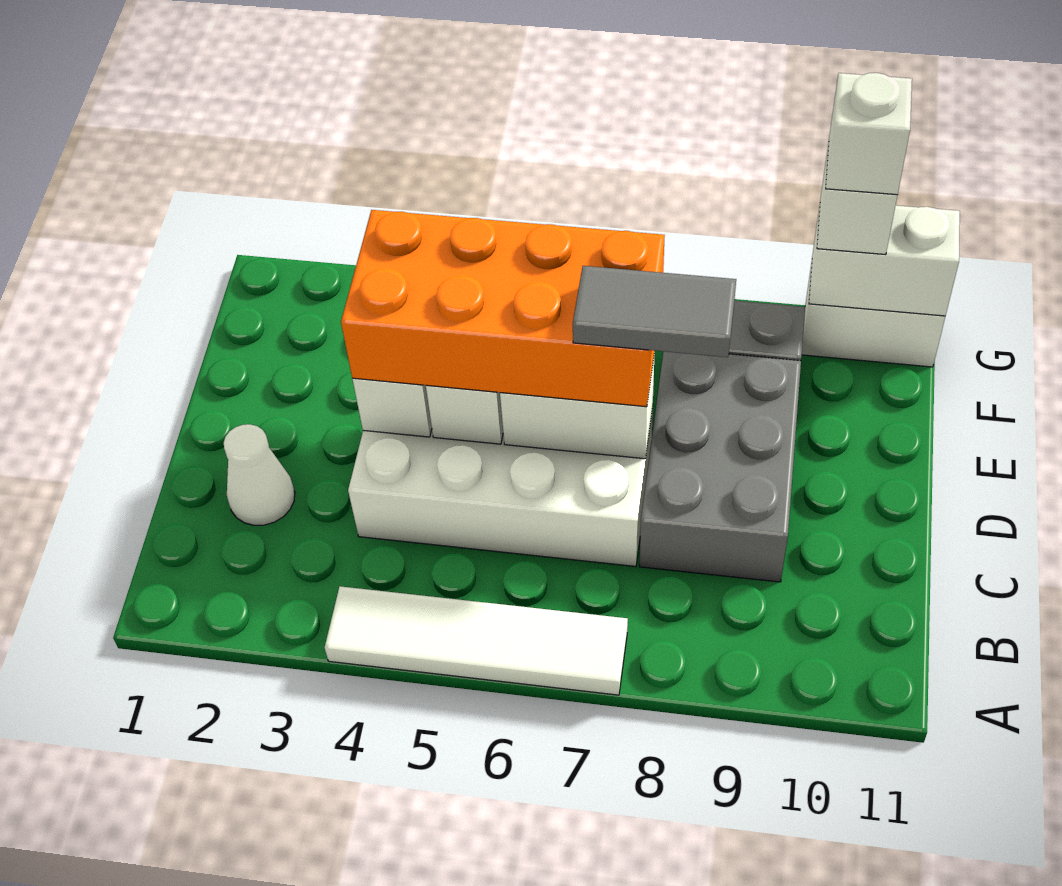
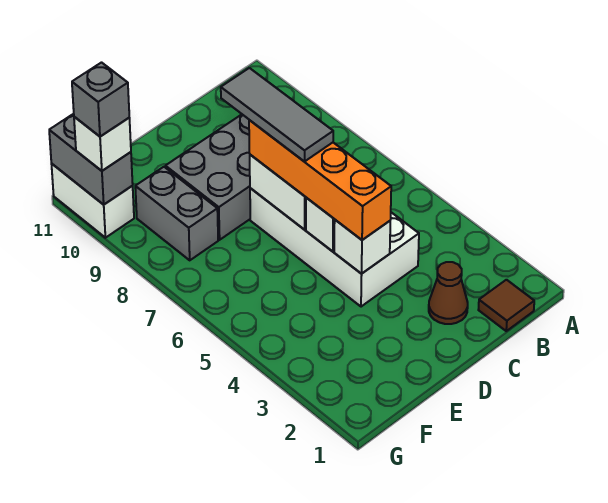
white 1x4 tile [325,586,628,695] -> none
none -> brown 1x1 tile [478,280,534,331]
white 1x1 cone [224,424,295,525] -> brown 1x1 cone [429,262,468,324]
orange 2x4 brick [341,210,665,407] -> orange 1x4 brick [249,120,391,240]
grey 1x2 tile [573,266,736,357] -> grey 1x3 tile [221,68,333,162]
white 1x2 brick [809,205,960,316] -> grey 1x2 brick [49,114,133,205]
white 1x1 brick [826,73,912,195] -> grey 1x1 brick [72,63,129,137]

